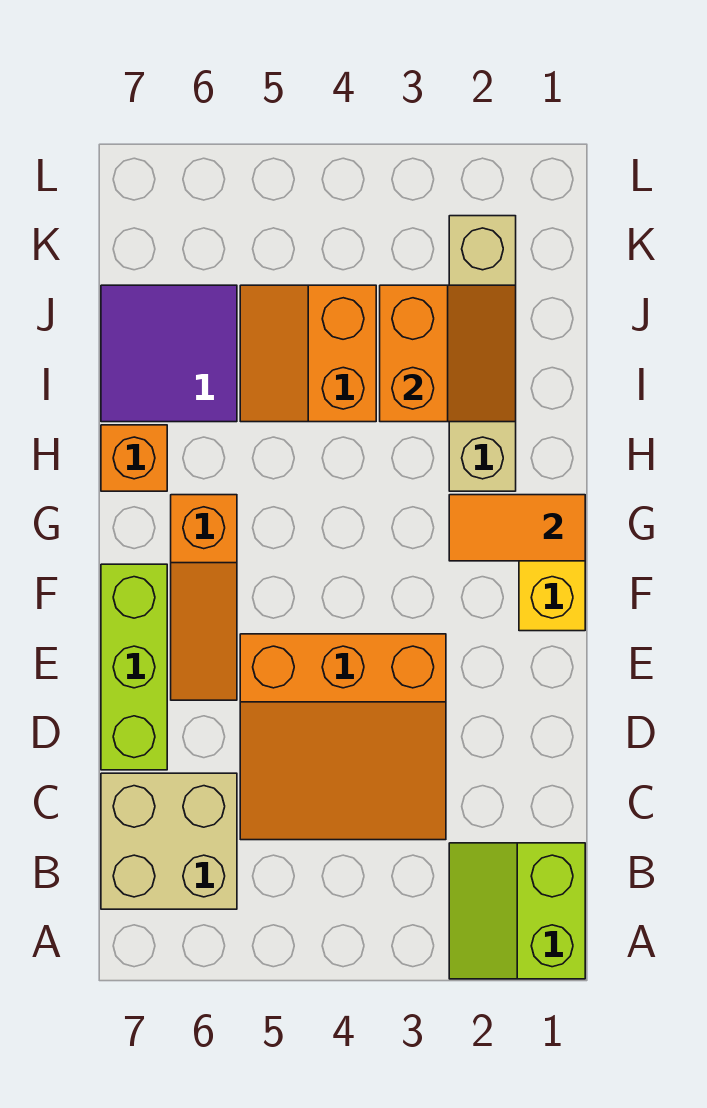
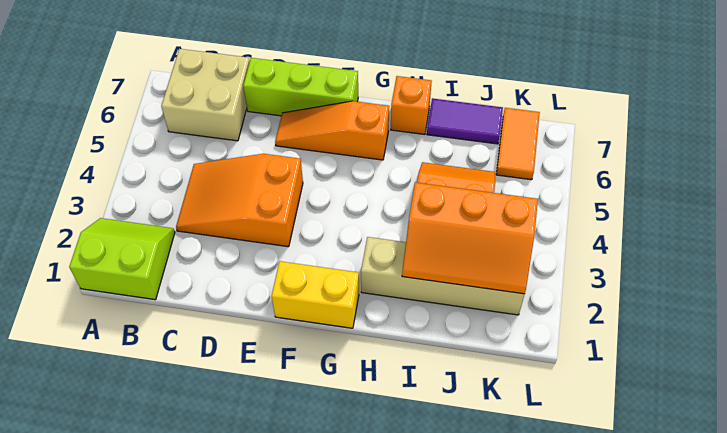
orange 3x3 slope [240,634,446,840] -> orange 2x3 slope [176,154,303,247]
orange 1x2 tile [449,495,585,561] -> orange 1x2 tile moved to [496,108,540,180]
orange 2x2 slope [380,285,516,422] -> orange 2x3 slope [402,182,538,294]
purple 2x2 tile [101,285,237,422] -> purple 1x2 tile [427,98,503,144]

